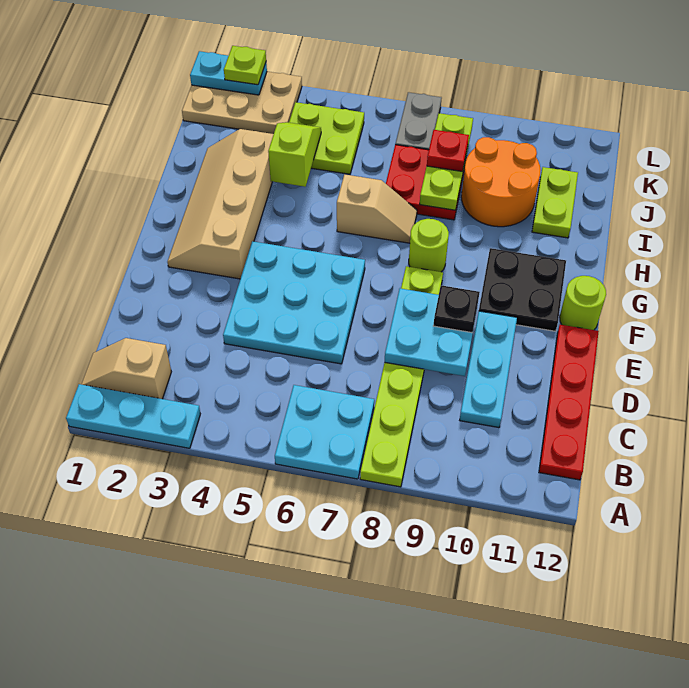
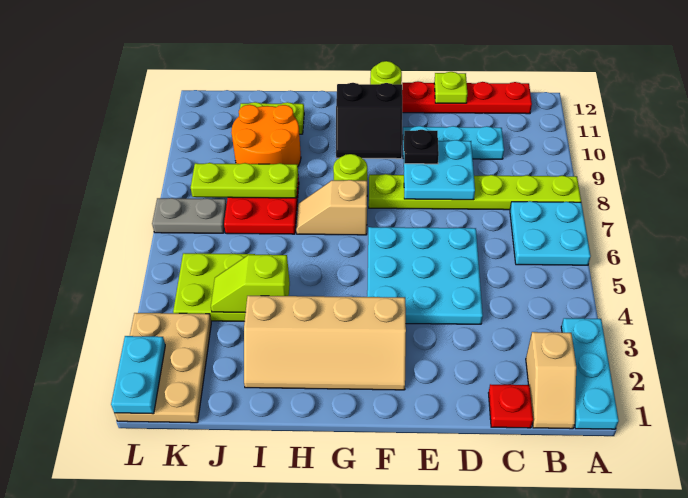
black 2x2 plate [479,248,566,331] -> black 2x2 slope [336,83,402,159]
tan 1x2 slope [337,174,417,243] -> tan 1x2 slope turned to [296,180,367,235]
red 1x1 plate [427,130,469,171] -> red 1x1 plate moved to [489,384,533,428]
lime 1x1 plate [224,46,266,85] -> lime 1x1 plate moved to [434,72,467,103]

